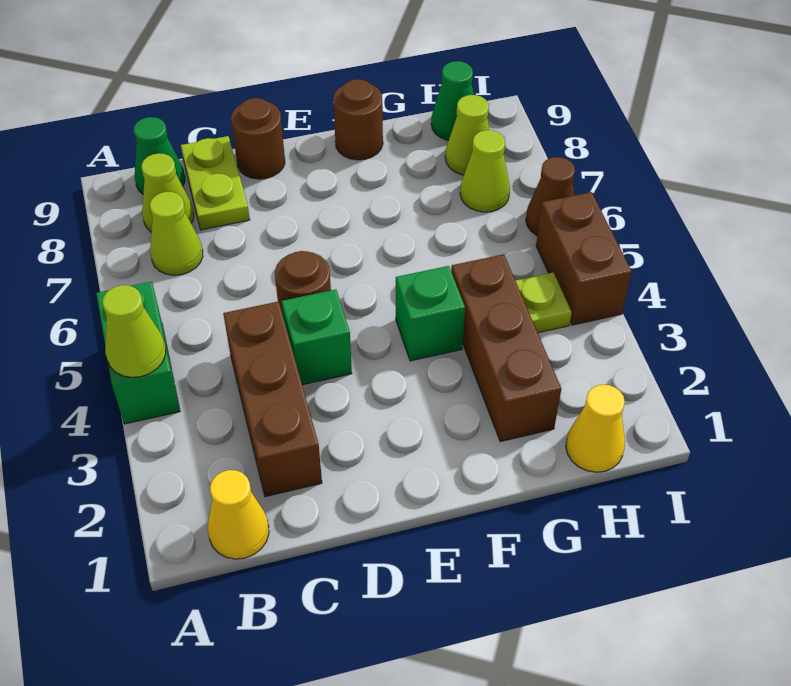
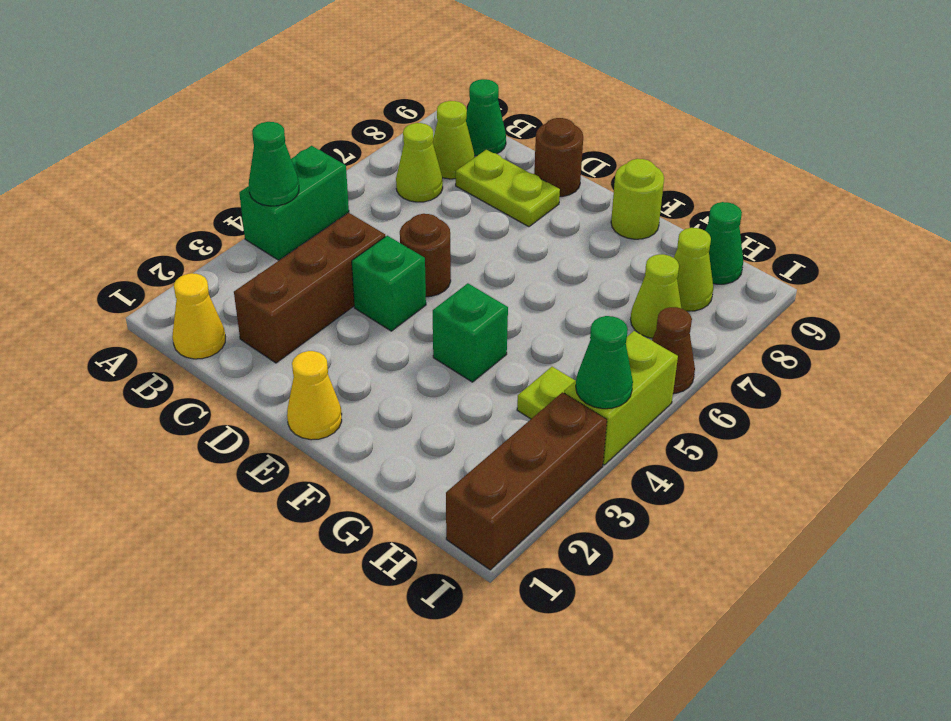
lime 1x1 cone [102,285,166,377] -> green 1x1 cone [249,122,299,206]
lime 1x2 plate [181,136,250,230] -> lime 1x2 plate turned to [456,150,560,227]
brown 1x1 round brick [333,79,383,160] -> lime 1x1 round brick [611,159,664,239]
brown 1x3 brick [451,254,561,442] -> brown 1x3 brick moved to [446,392,607,570]
yellow 1x1 cone [566,385,625,472] -> yellow 1x1 cone moved to [287,351,342,440]
brown 1x2 brick [536,192,632,325] -> lime 1x2 brick [564,331,678,465]
none -> green 1x1 cone [576,316,633,409]

